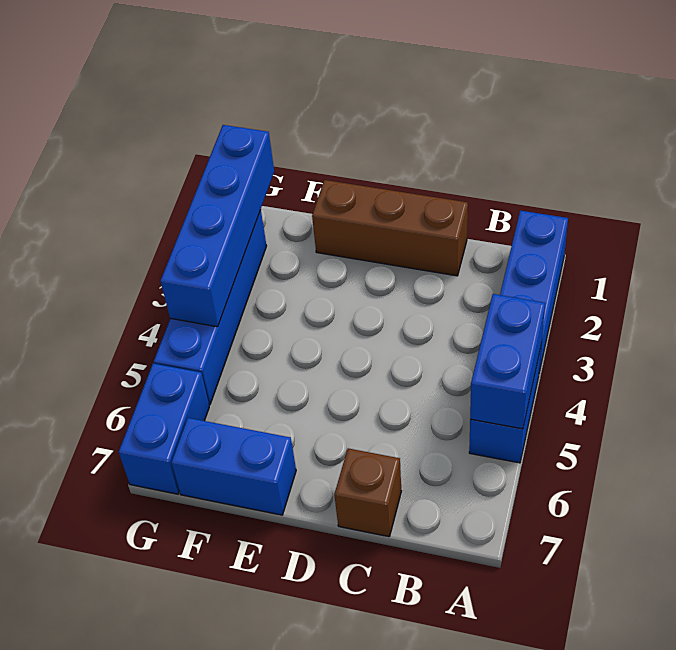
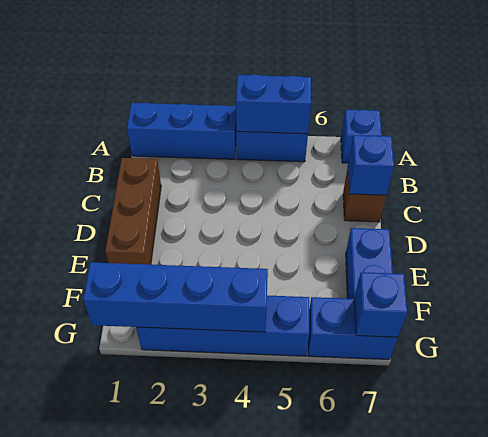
none -> blue 1x1 brick [341,109,382,163]
none -> blue 1x1 brick [348,135,394,195]
none -> blue 1x1 brick [354,272,407,337]

